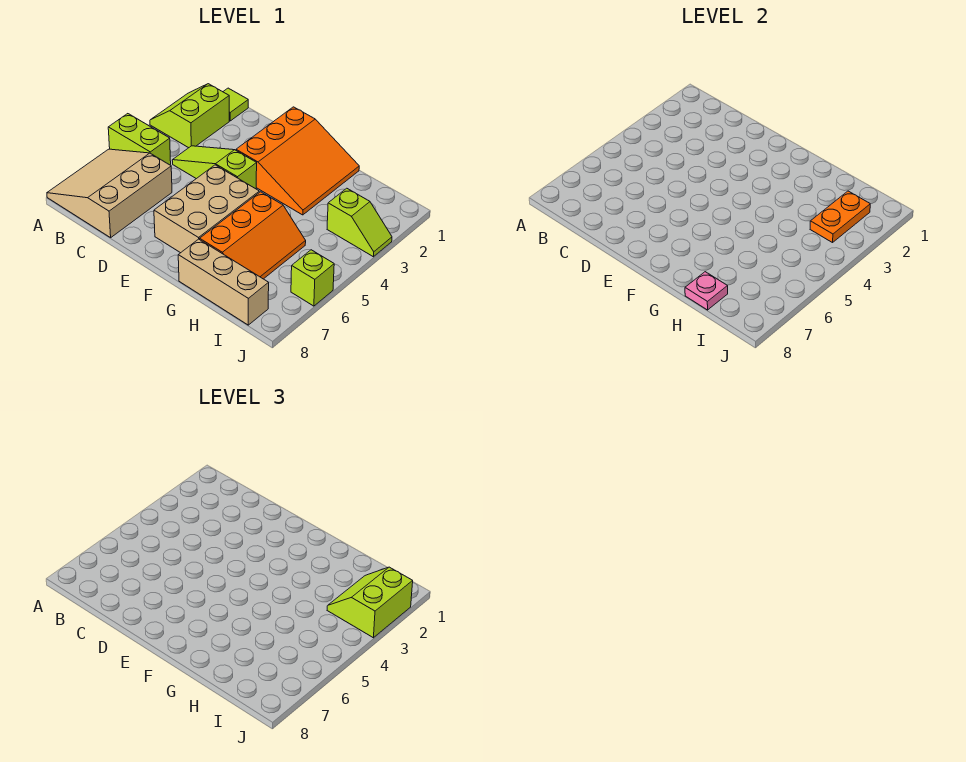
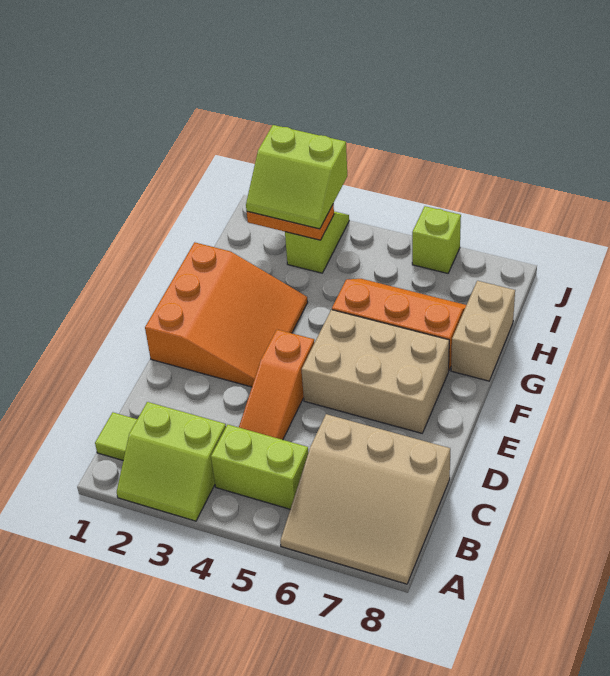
lime 1x2 brick [108,114,171,165] -> lime 1x2 brick turned to [211,425,308,509]
lime 1x3 slope [172,146,257,189] -> orange 1x3 slope [239,330,315,440]
orange 3x3 slope [236,107,359,215] -> orange 3x3 slope turned to [145,242,308,387]
tan 1x3 brick [178,239,269,325] -> tan 1x2 brick [451,281,515,381]
pink 1x1 plate [685,272,728,310] -> none

